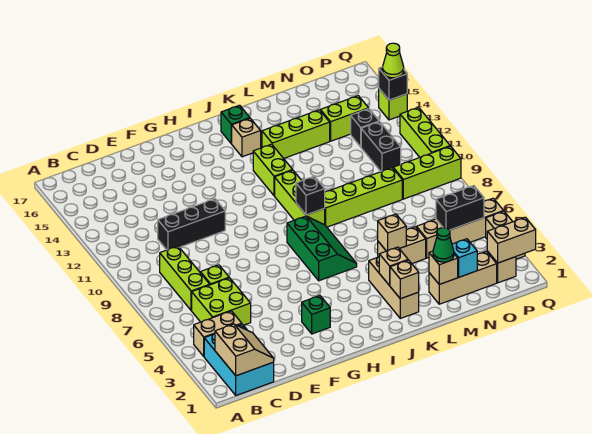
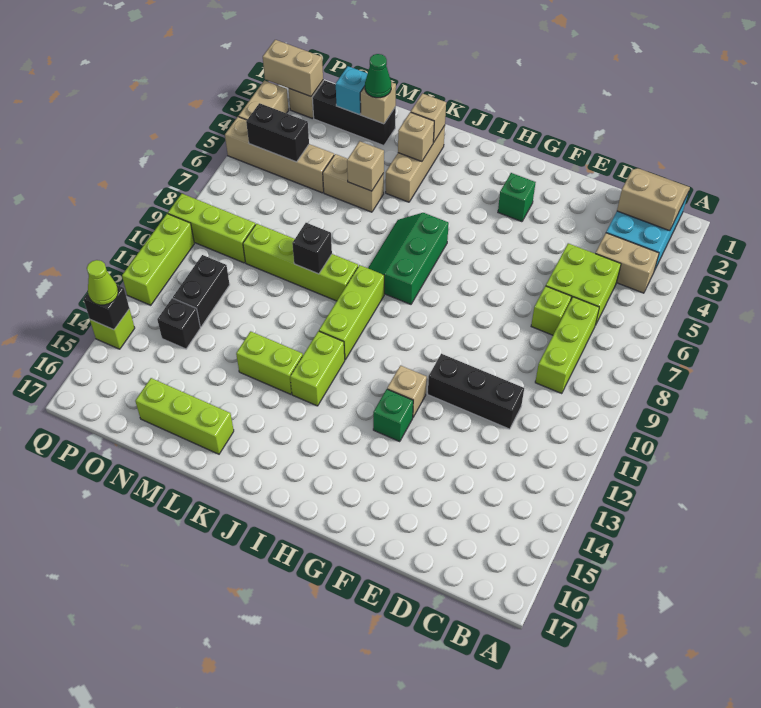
tan 2x2 slope [215,324,274,376] -> tan 2x2 slope turned to [617,168,690,231]
black 1x1 brick [296,176,325,215] -> black 1x1 brick moved to [292,223,332,274]
tan 1x1 brick [232,118,261,157] -> tan 1x1 brick moved to [387,365,427,417]
green 1x1 brick [221,105,250,144] -> green 1x1 brick moved to [373,389,413,442]
lime 1x3 brick [262,110,330,158] -> lime 1x3 brick moved to [135,378,234,454]
tan 1x3 brick [429,251,497,304] -> black 1x3 brick [312,80,396,146]
lime 1x2 brick [320,96,369,141] -> lime 1x2 brick moved to [236,331,303,394]

